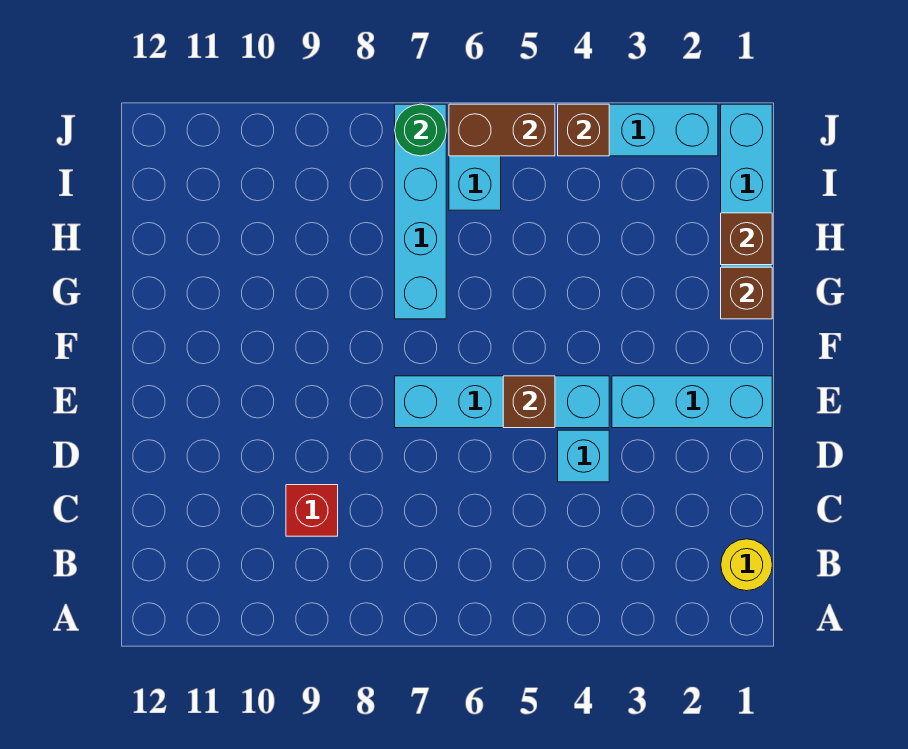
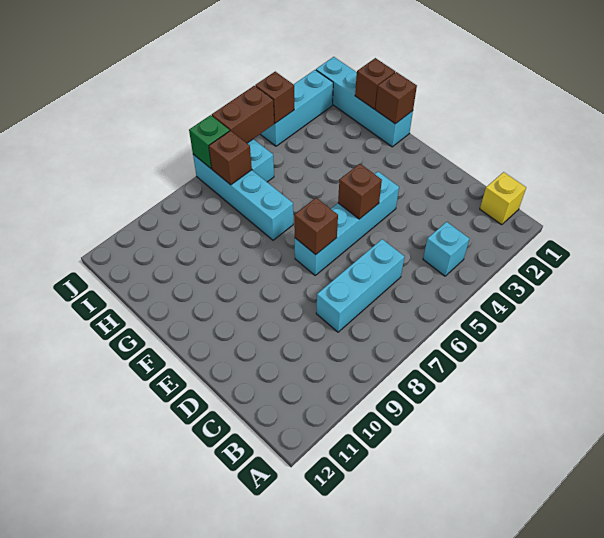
yellow 1x1 round brick [721,539,772,591] -> yellow 1x1 brick [480,172,526,225]
red 1x1 brick [286,485,338,536] -> none
cyan 1x1 brick [558,430,609,482] -> cyan 1x1 brick moved to [423,222,470,276]
cyan 1x3 brick [612,376,772,428] -> cyan 1x3 brick moved to [316,239,404,332]
none -> brown 1x1 brick [294,198,338,255]
none -> brown 1x1 brick [209,131,252,185]
green 1x1 round brick [395,104,446,156] -> green 1x1 brick [189,115,230,169]

